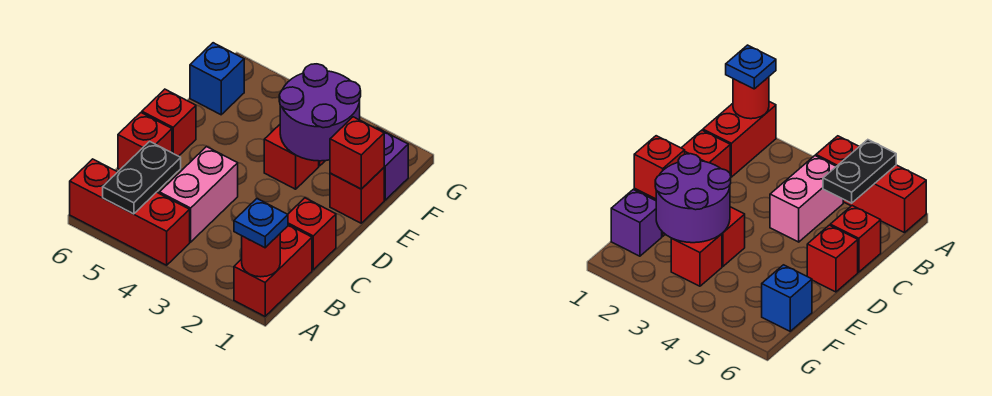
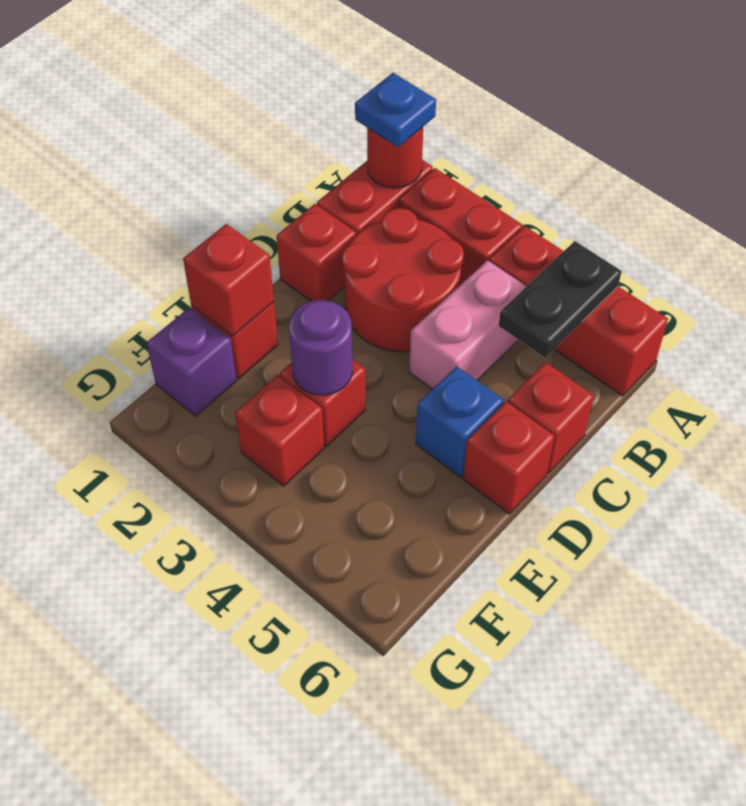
none -> red 1x2 brick [399,168,523,285]
none -> red 2x2 round brick [342,208,464,352]
purple 2x2 round brick [279,64,361,161] -> purple 1x1 round brick [289,300,353,395]
blue 1x1 brick [190,43,244,115] -> blue 1x1 brick moved to [416,366,504,477]

